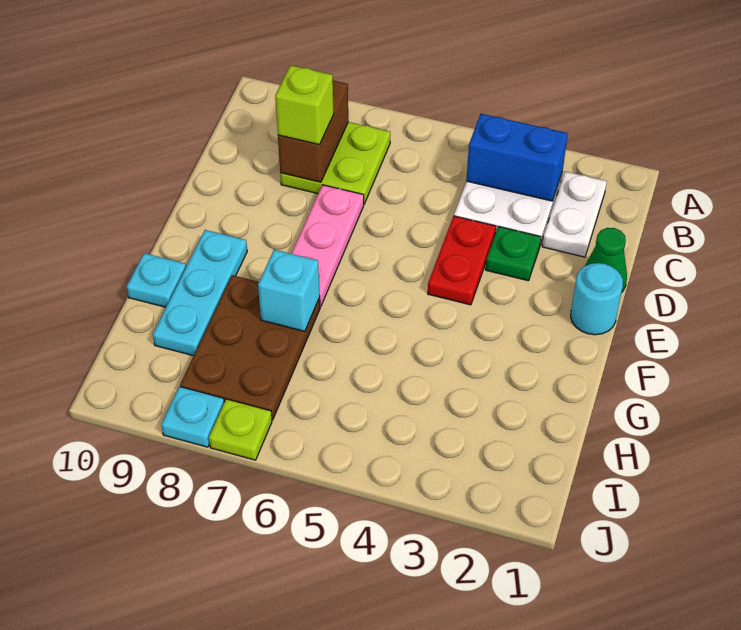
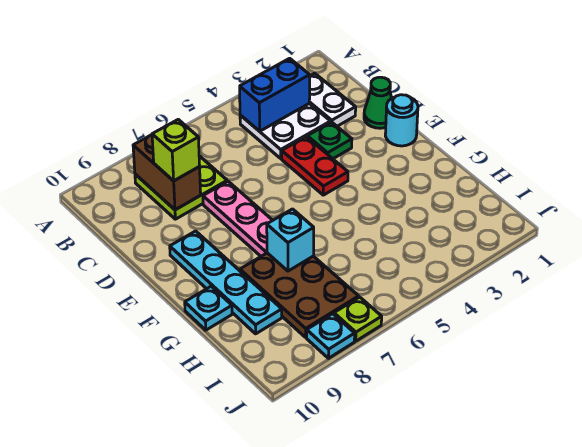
cyan 1x3 plate [153,230,247,356] -> cyan 1x4 plate [170,231,282,334]

